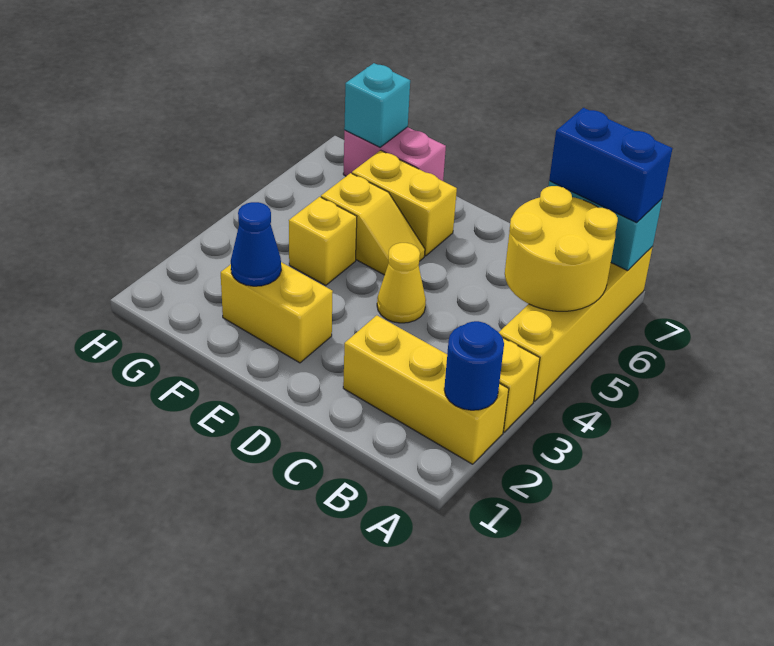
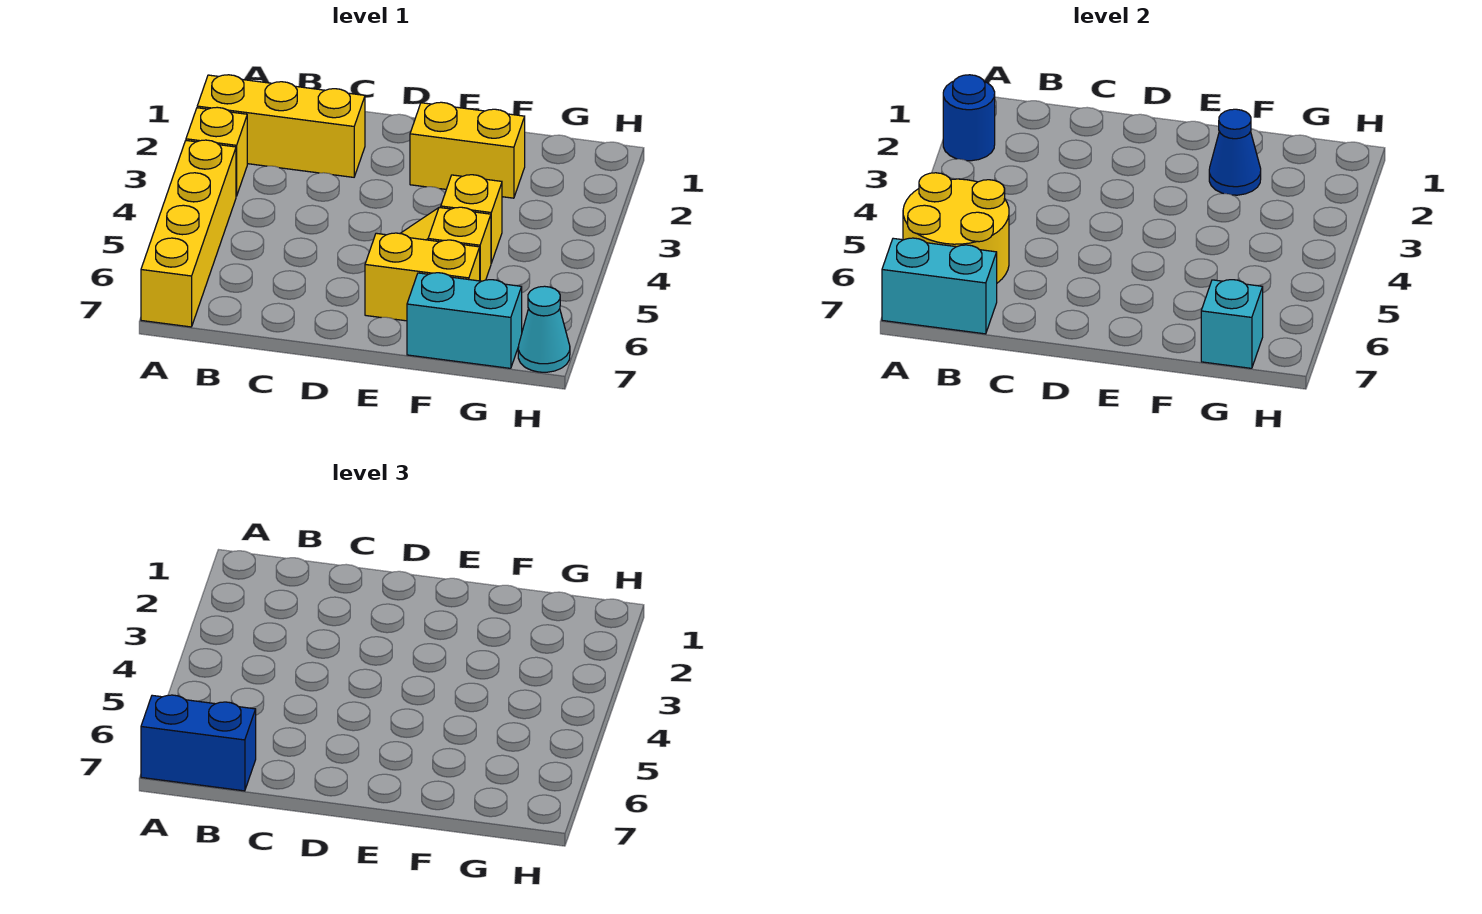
yellow 1x1 cone [377,243,426,323] -> none
pink 1x2 brick [343,127,446,181] -> cyan 1x2 brick [407,273,522,368]
none -> cyan 1x1 cone [518,286,570,372]

